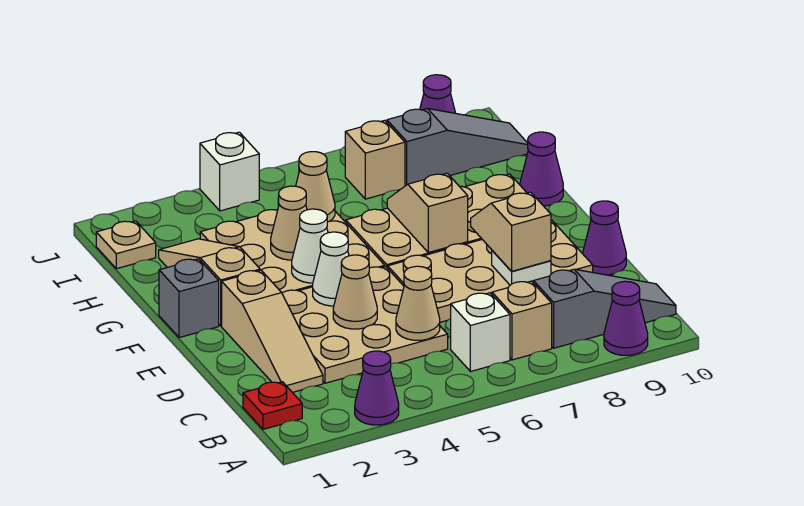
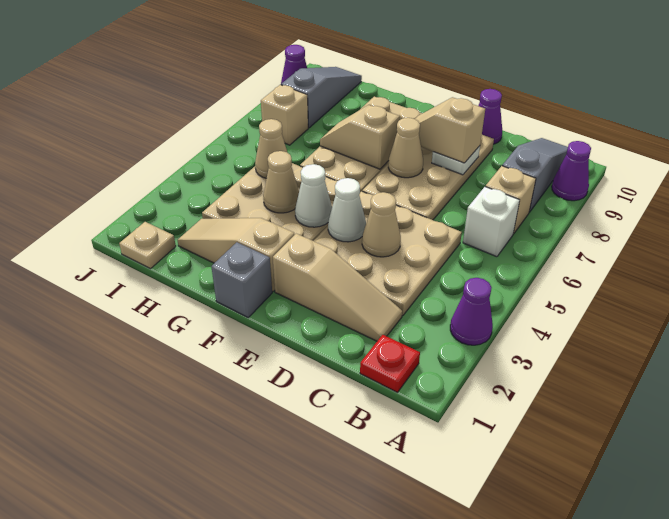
tan 1x1 cone [396,266,440,340] -> tan 1x1 cone moved to [388,118,423,178]
purple 1x1 cone [520,132,563,206] -> none
white 1x1 brick [200,132,259,211] -> none

